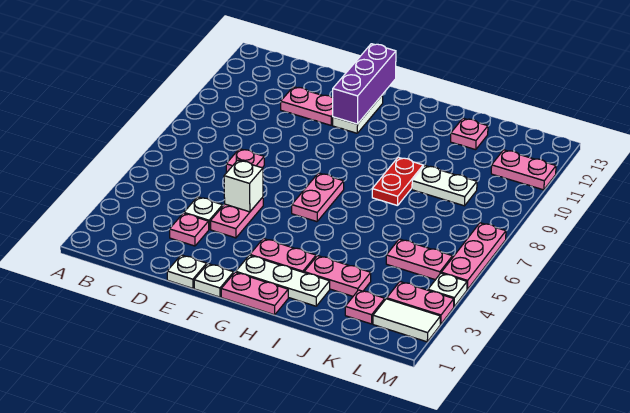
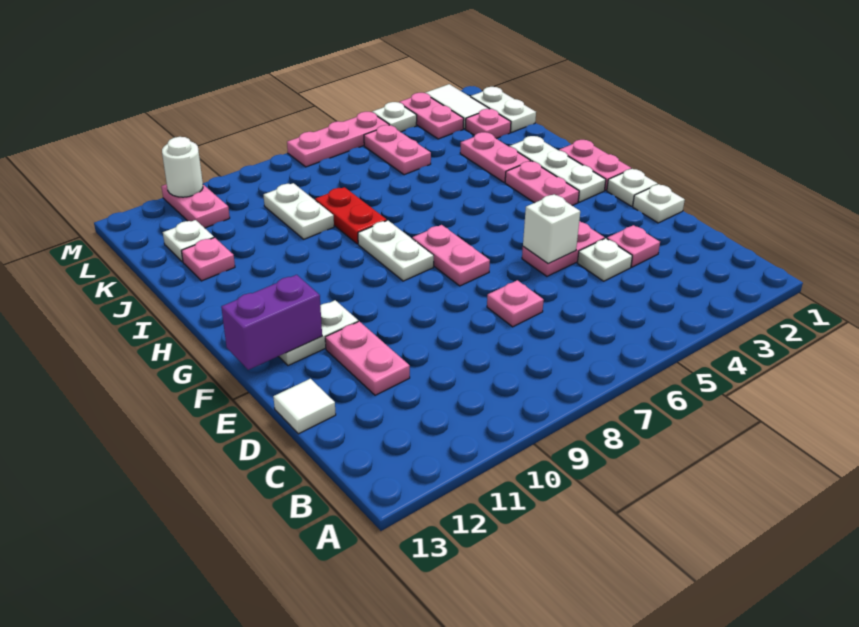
none -> white 1x1 tile [273,379,336,434]
purple 1x3 brick [333,44,396,124] -> purple 1x2 brick [221,275,322,370]
pink 1x2 plate [292,173,344,222] -> pink 1x2 plate turned to [412,225,490,286]
none -> white 1x2 plate [358,220,434,281]
red 1x2 plate [372,157,423,206] -> red 1x2 plate turned to [315,187,387,244]
none -> white 1x2 plate [471,87,536,132]
none -> white 1x1 plate [163,220,214,262]
none -> white 1x1 round brick [162,137,203,197]

